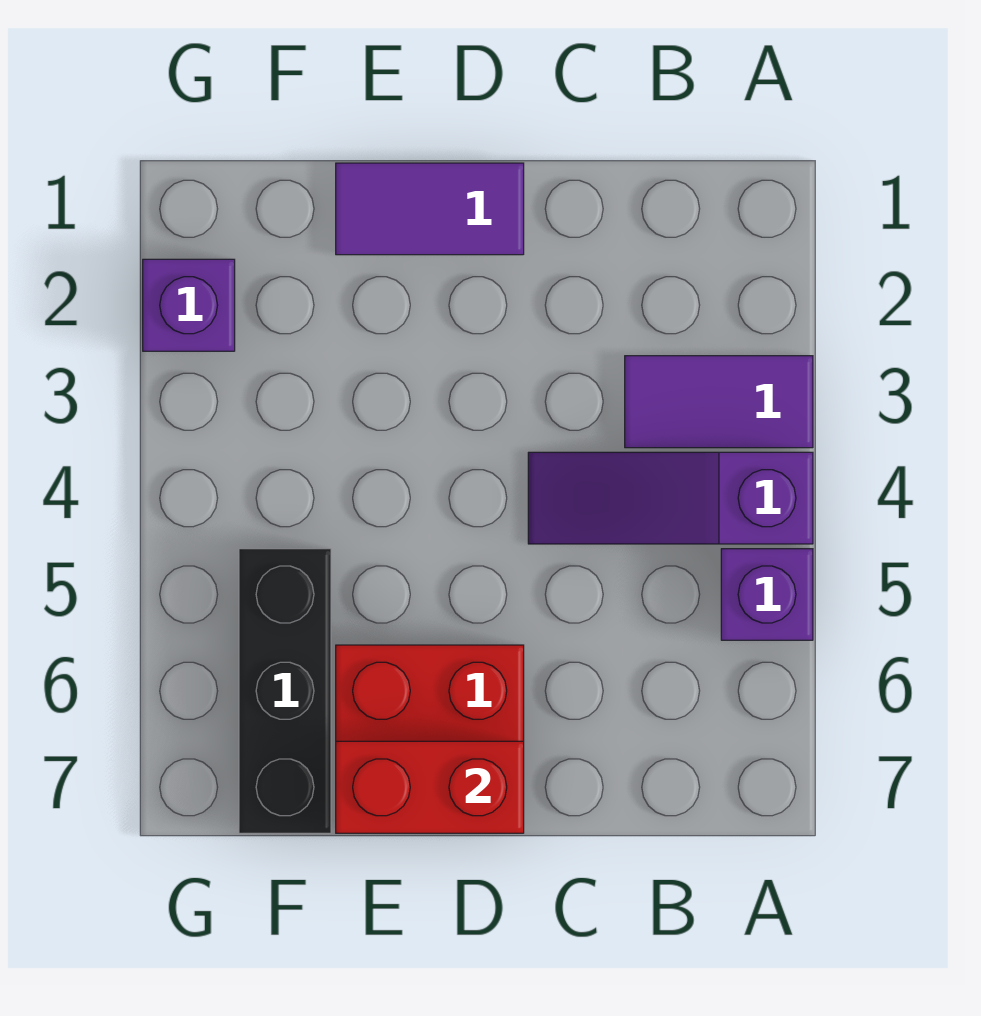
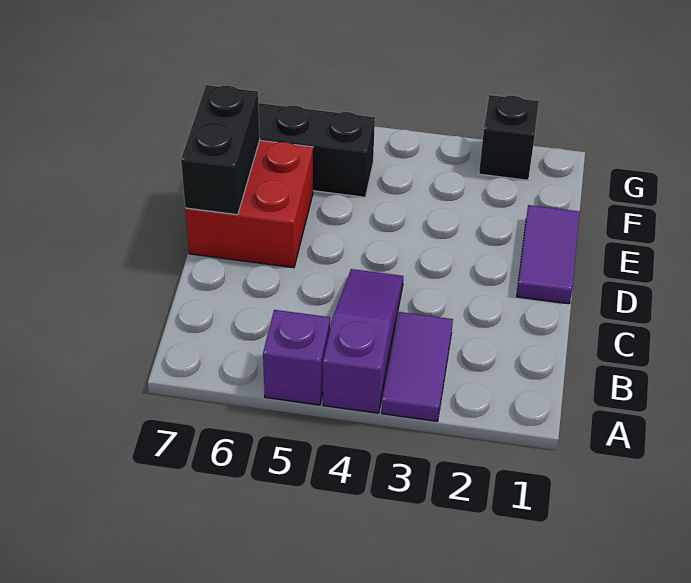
red 1x2 brick [336,741,524,833] -> black 1x2 brick [181,85,260,215]
purple 1x1 brick [143,259,235,351] -> black 1x1 brick [479,95,539,180]

